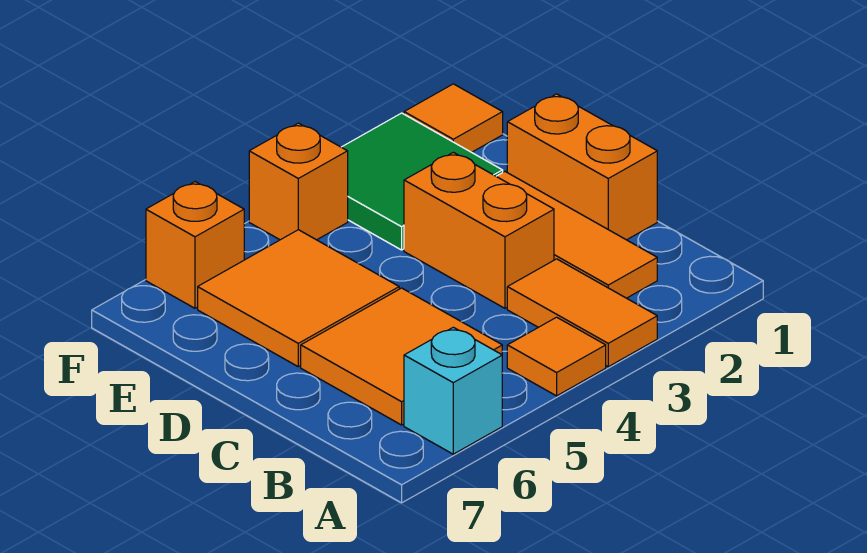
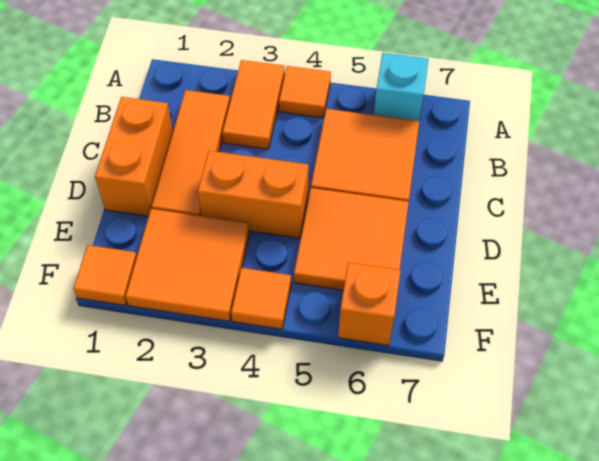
orange 1x2 brick [404,152,554,308] -> orange 1x2 brick turned to [198,151,309,238]
green 2x2 tile [342,113,503,250] -> orange 2x2 tile [126,209,250,321]
orange 1x1 brick [249,123,348,240] -> orange 1x1 tile [231,268,291,329]

